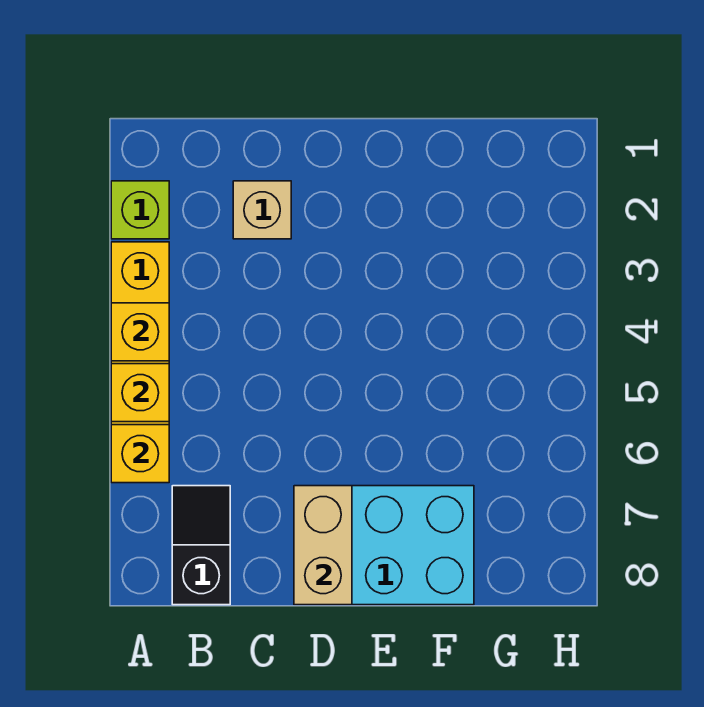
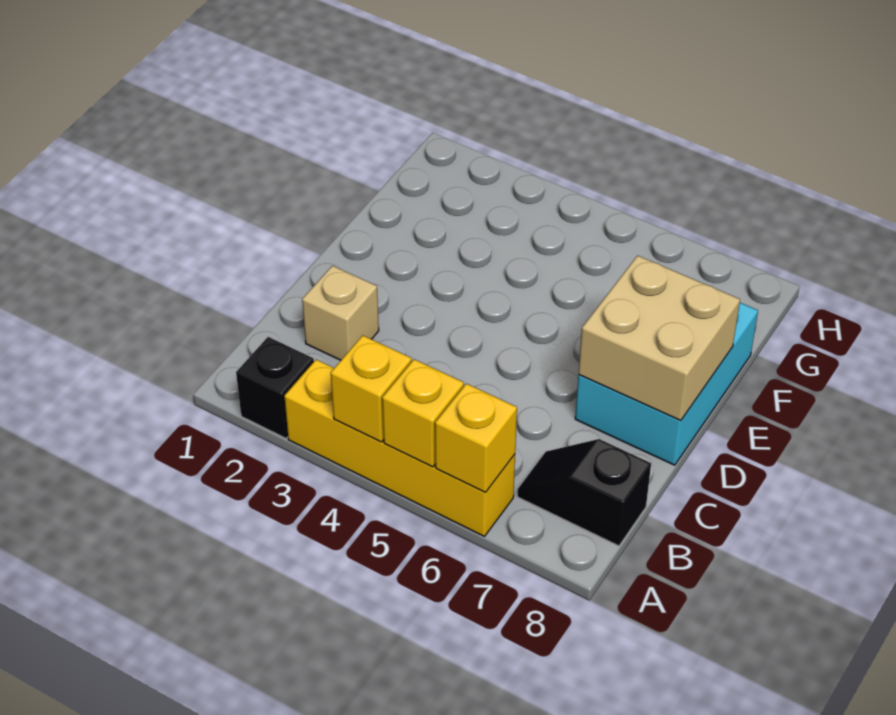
lime 1x1 brick [111,181,169,239] -> black 1x1 brick [236,337,314,438]
tan 1x2 brick [294,486,352,605] -> tan 2x2 brick [579,256,740,421]

